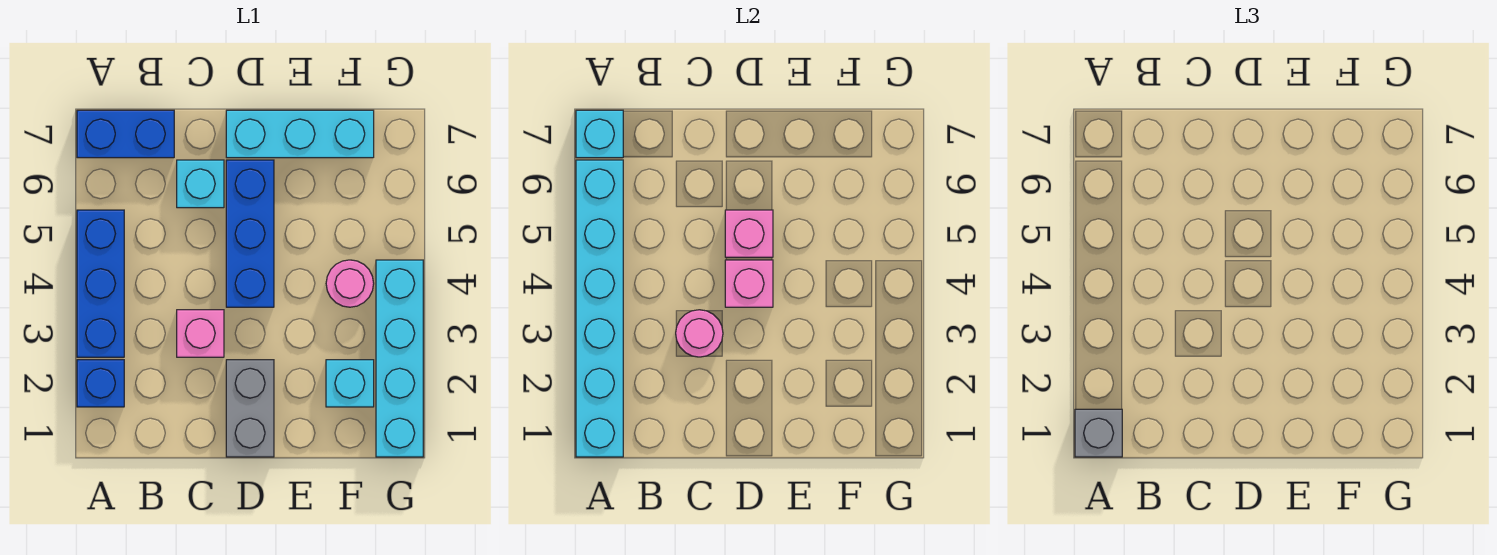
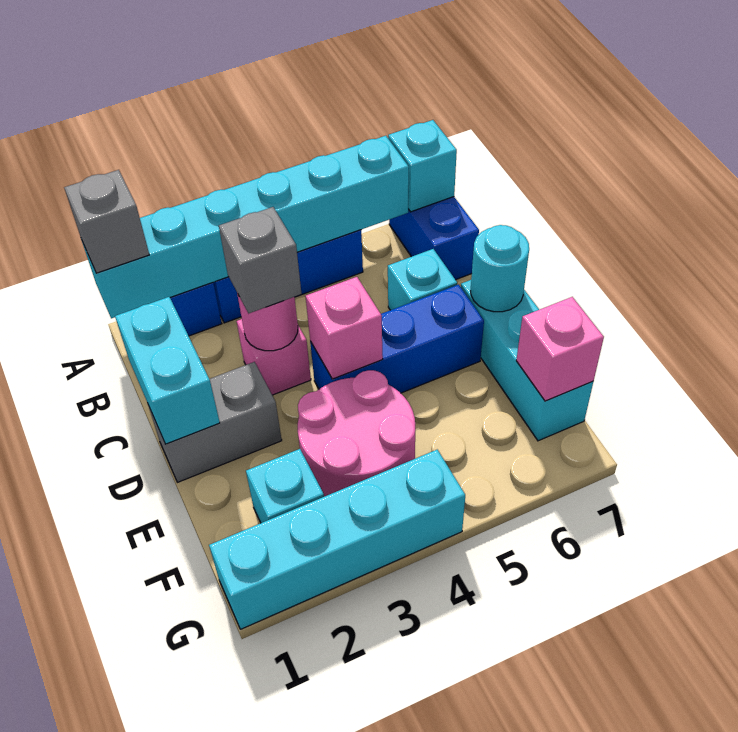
none -> cyan 1x2 brick [115,297,220,444]
none -> grey 1x1 brick [219,207,302,313]
pink 1x1 brick [725,210,773,257] -> pink 1x1 brick moved to [516,297,604,401]
none -> cyan 1x1 round brick [471,225,529,312]
pink 1x1 round brick [326,260,374,307] -> pink 2x2 round brick [298,370,415,497]

